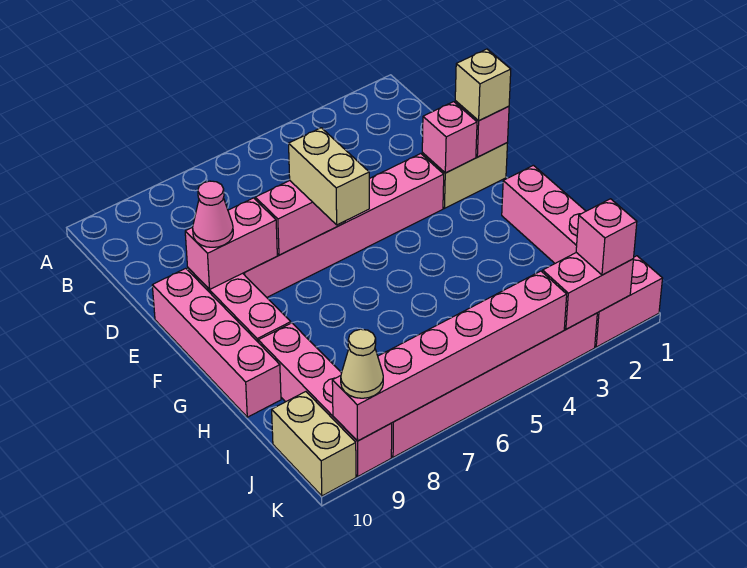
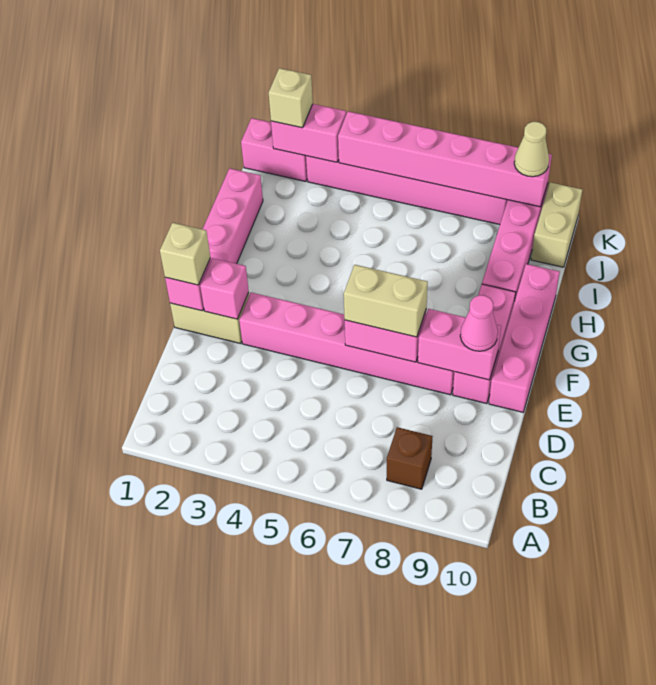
none -> brown 1x1 brick [387,427,433,489]
tan 1x2 brick [289,128,369,225] -> tan 1x2 brick turned to [344,265,428,337]
pink 1x1 brick [576,199,637,275] -> tan 1x1 brick [269,68,313,128]

